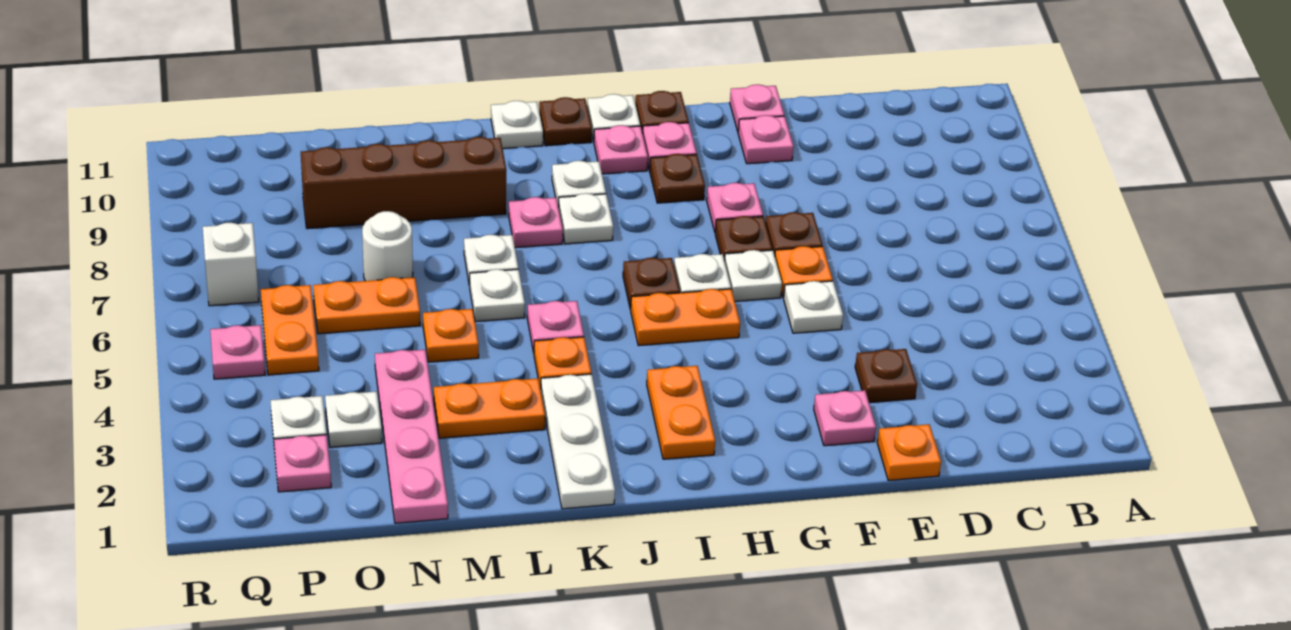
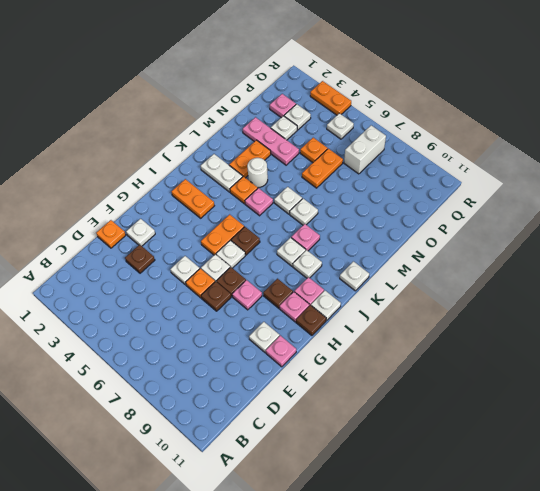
pink 1x1 plate [814,390,876,446] -> white 1x1 plate [126,219,155,246]
pink 1x1 plate [738,115,794,164] -> white 1x1 plate [249,322,280,352]
brown 1x1 plate [539,97,592,146] -> none
white 1x3 plate [541,374,615,509] -> white 1x2 plate [201,154,243,192]
brown 1x4 brick [301,137,506,229] -> none
orange 1x1 plate [423,309,479,362] -> orange 1x1 plate moved to [300,138,328,163]
pink 1x4 plate [375,350,448,523] -> pink 1x3 plate [243,117,299,165]
white 1x1 round brick [362,211,413,281] -> white 1x1 round brick moved to [247,158,268,187]
orange 1x2 plate [261,285,319,375] -> orange 1x2 plate moved to [310,81,351,115]
pink 1x1 plate [210,325,265,379] -> white 1x1 plate [327,113,354,139]
white 1x1 brick [203,223,259,306] -> white 1x2 brick [344,125,386,174]

